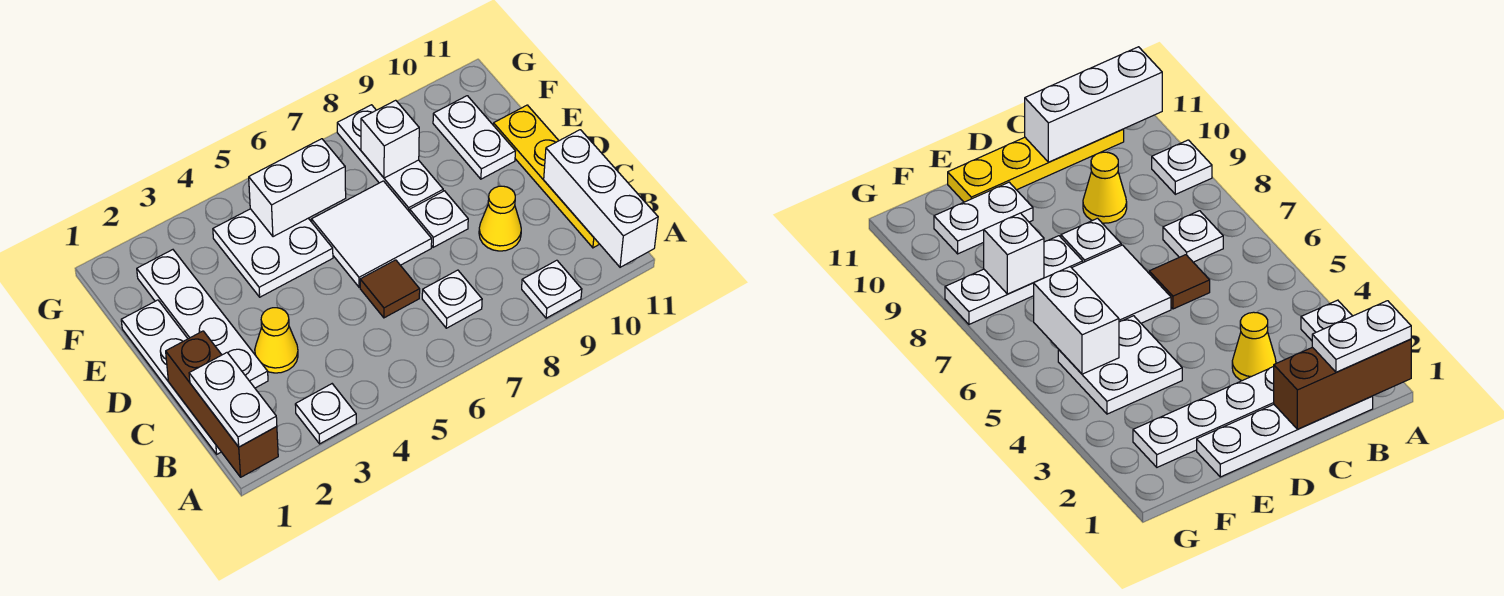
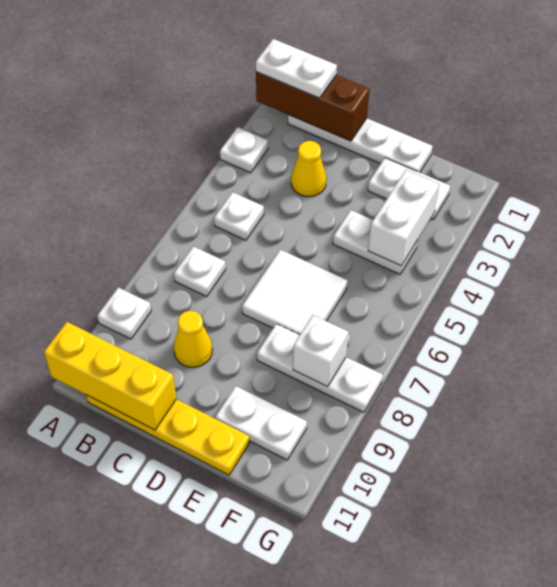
white 1x3 brick [544,130,658,267] -> yellow 1x3 brick [44,322,176,430]
white 1x4 plate [137,250,268,388] -> white 1x2 plate [368,158,450,219]
brown 1x1 tile [360,260,420,318] -> none
white 1x1 plate [410,191,468,247] -> white 1x1 plate moved to [214,192,264,240]
white 2x2 plate [213,209,333,297] -> white 1x2 plate [333,210,418,274]
white 1x2 brick [249,139,346,237] -> white 1x2 brick moved to [368,170,439,266]

